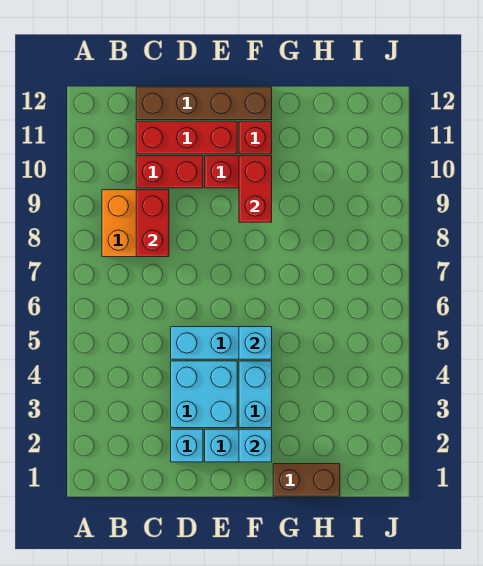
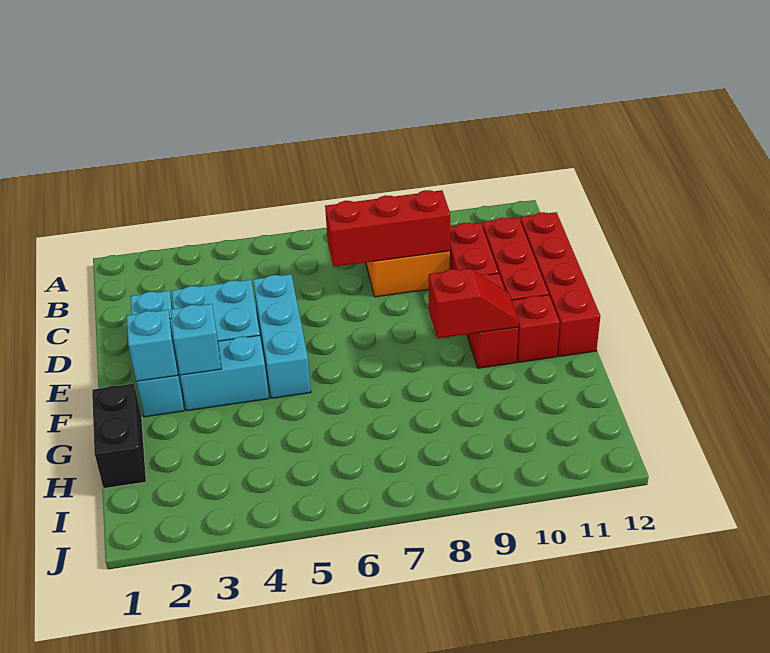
red 1x2 brick [136,190,169,257] -> red 1x3 brick [325,190,450,267]
brown 1x4 brick [136,87,272,120] -> red 1x4 brick [520,212,600,357]
cyan 1x1 brick [239,327,272,359] -> cyan 1x1 brick moved to [171,304,221,375]
red 1x2 brick [239,156,272,222] -> red 1x2 slope [429,268,519,339]
brown 1x2 brick [273,464,340,496] -> black 1x2 brick [92,384,146,488]

